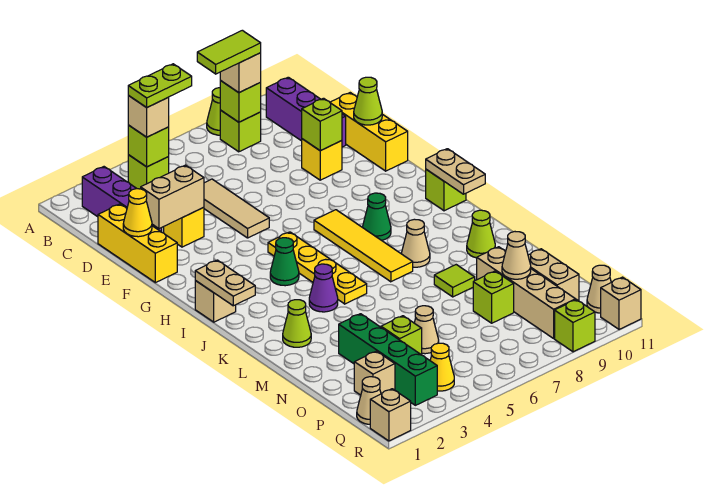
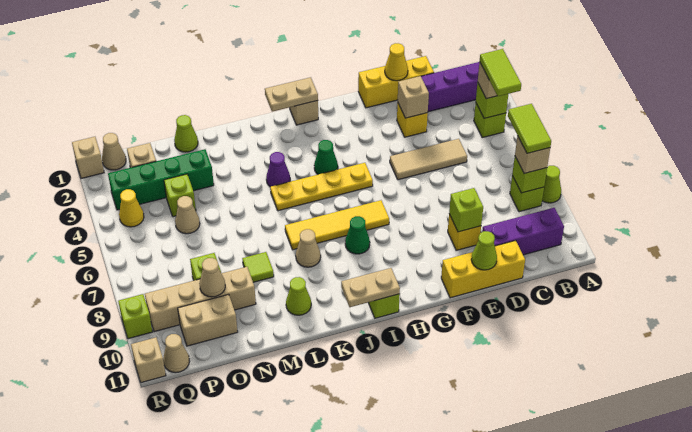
lime 1x2 plate [128,64,192,107] -> lime 1x2 tile [480,49,521,96]
tan 1x2 brick [141,165,204,229] -> tan 1x1 brick [398,76,429,118]
lime 1x1 cone [283,300,311,347] -> lime 1x1 cone moved to [174,115,198,152]

